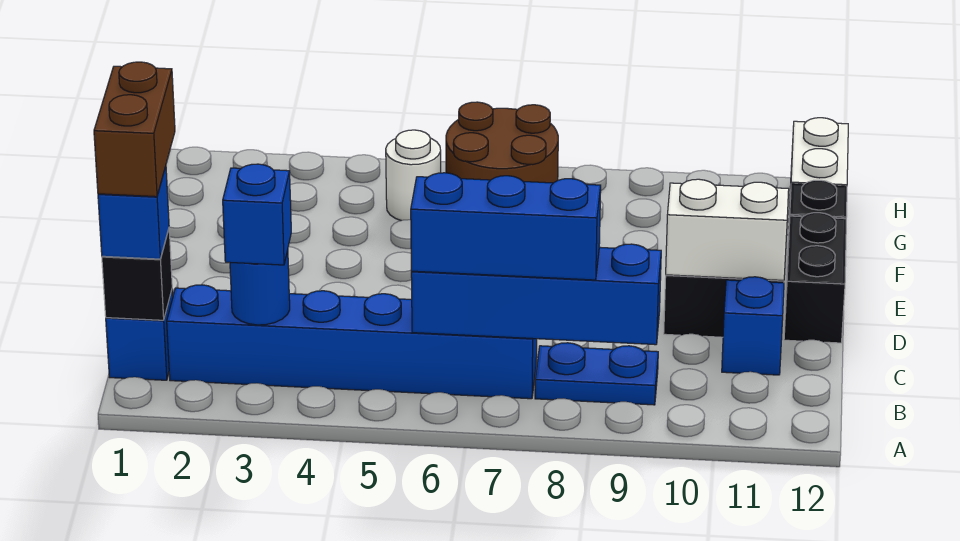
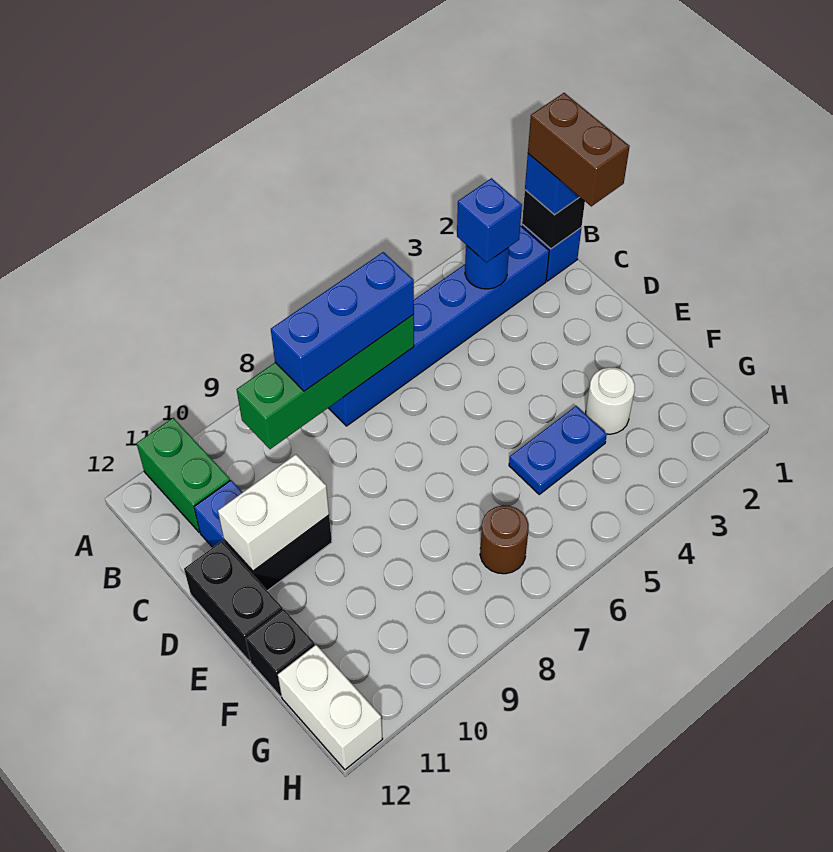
none -> green 1x2 brick [136,418,230,532]
blue 1x4 brick [411,244,661,345] -> green 1x4 brick [237,314,414,449]
blue 1x2 plate [535,343,658,405] -> blue 1x2 plate moved to [509,406,607,494]
white 1x1 round brick [386,130,441,221] -> white 1x1 round brick moved to [586,367,635,434]
brown 2x2 round brick [446,102,558,183] -> brown 1x1 round brick [480,505,529,574]

